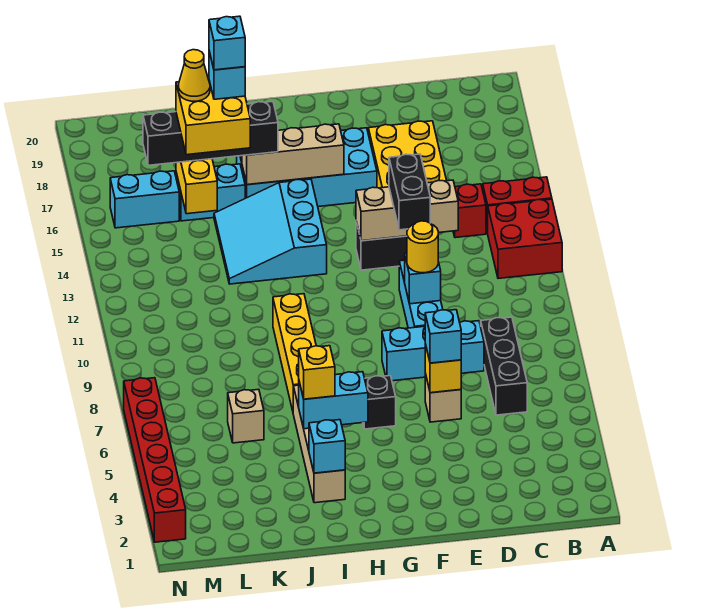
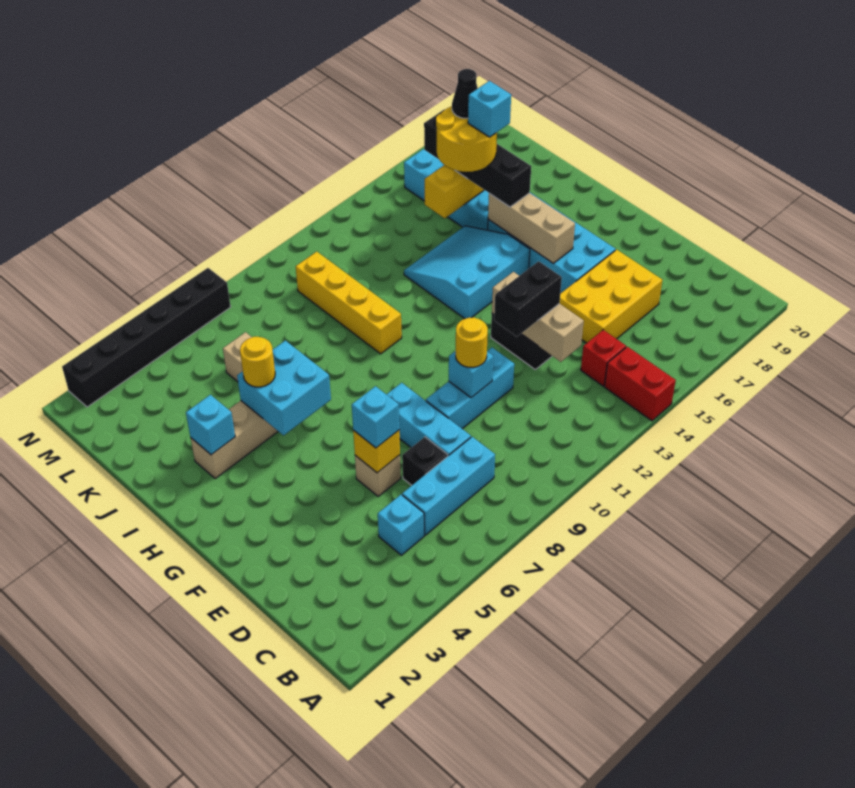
red 2x2 brick [488,199,562,279] -> none
black 1x3 brick [481,317,527,415] -> cyan 1x3 brick [402,437,495,535]
black 1x1 brick [363,376,396,429] -> black 1x1 brick moved to [402,437,448,485]
cyan 1x2 brick [299,372,368,429] -> cyan 2x2 brick [237,341,331,435]
yellow 1x1 brick [299,346,335,399] -> yellow 1x1 round brick [240,337,275,387]
yellow 1x4 brick [273,294,316,411] -> yellow 1x4 brick turned to [296,252,402,354]
yellow 2x2 brick [176,79,250,155] -> yellow 2x2 round brick [436,106,497,172]
cyan 1x1 brick [209,16,245,70] -> cyan 1x1 brick moved to [378,495,424,555]
yellow 1x1 cone [178,50,210,101] -> black 1x1 cone [452,69,478,118]
red 1x6 brick [124,378,186,542] -> black 1x6 brick [62,268,231,407]

